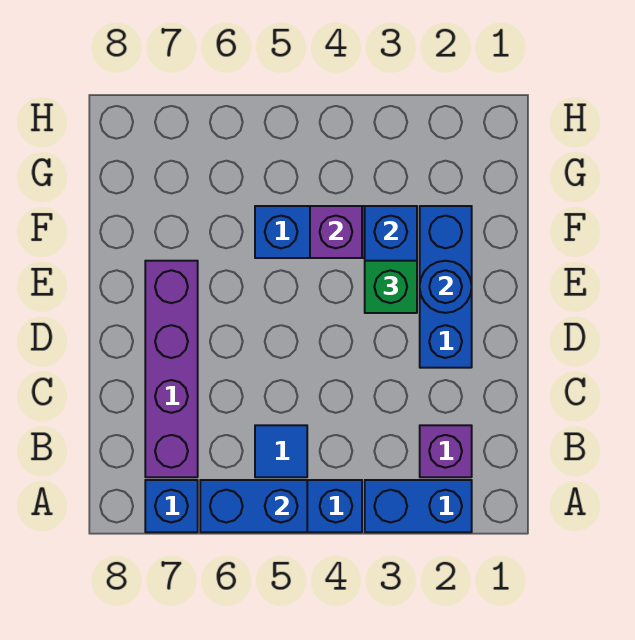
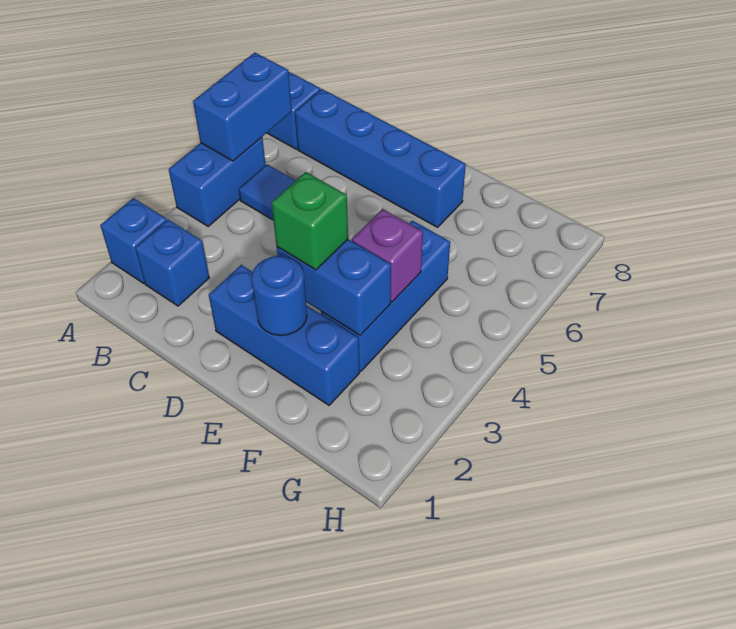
blue 1x2 brick [365,480,472,532] -> blue 1x1 brick [100,198,167,283]
purple 1x1 brick [420,425,472,477] -> blue 1x1 brick [135,220,209,306]
purple 1x4 brick [145,261,198,477] -> blue 1x4 brick [295,89,466,227]

